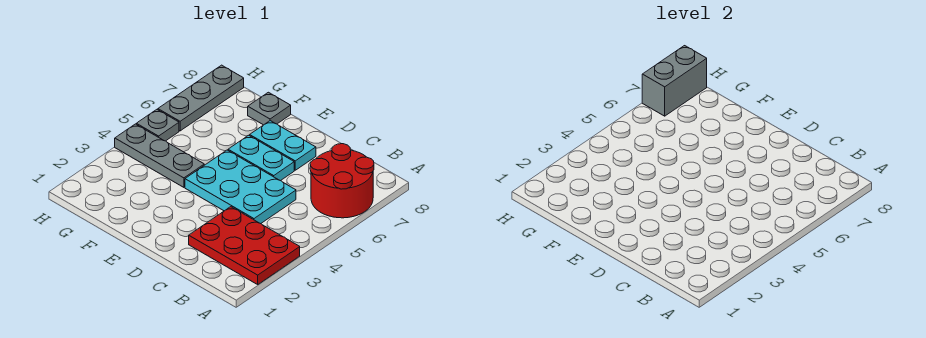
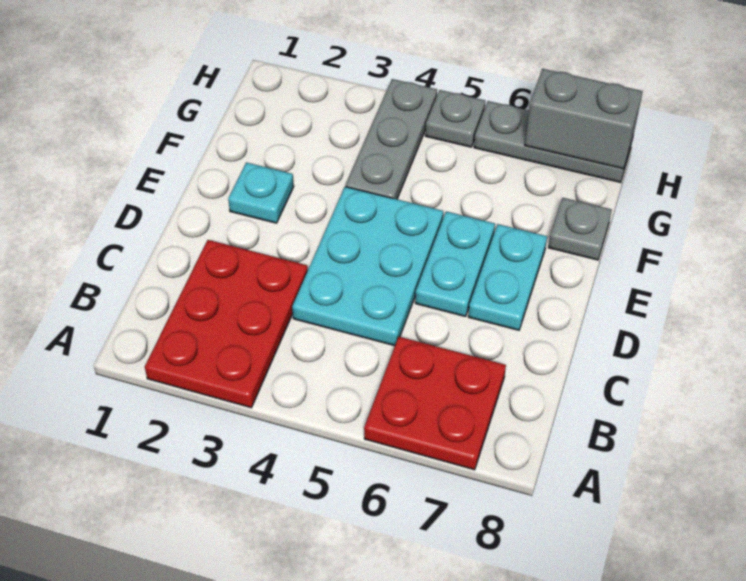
red 2x2 round brick [310,144,374,218] -> red 2x2 plate [364,337,506,470]
none -> cyan 1x1 plate [228,162,294,223]

